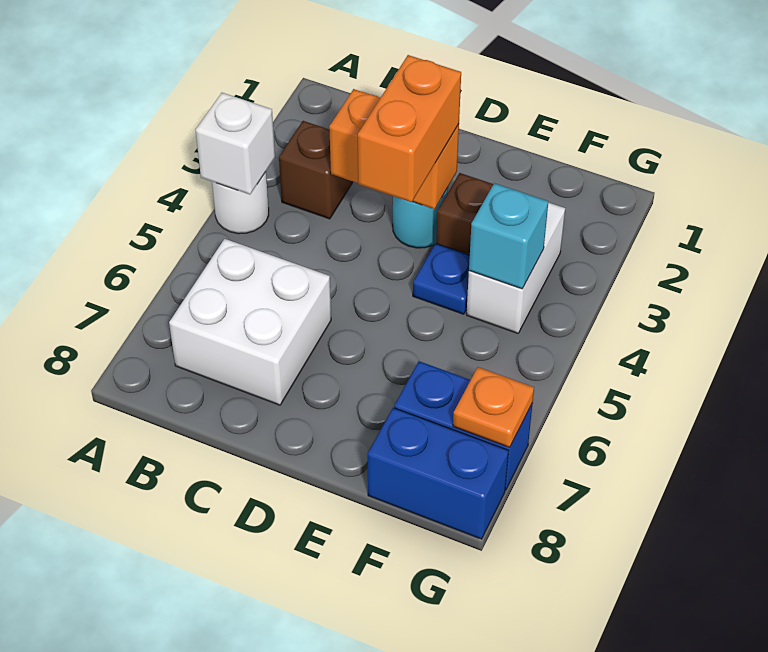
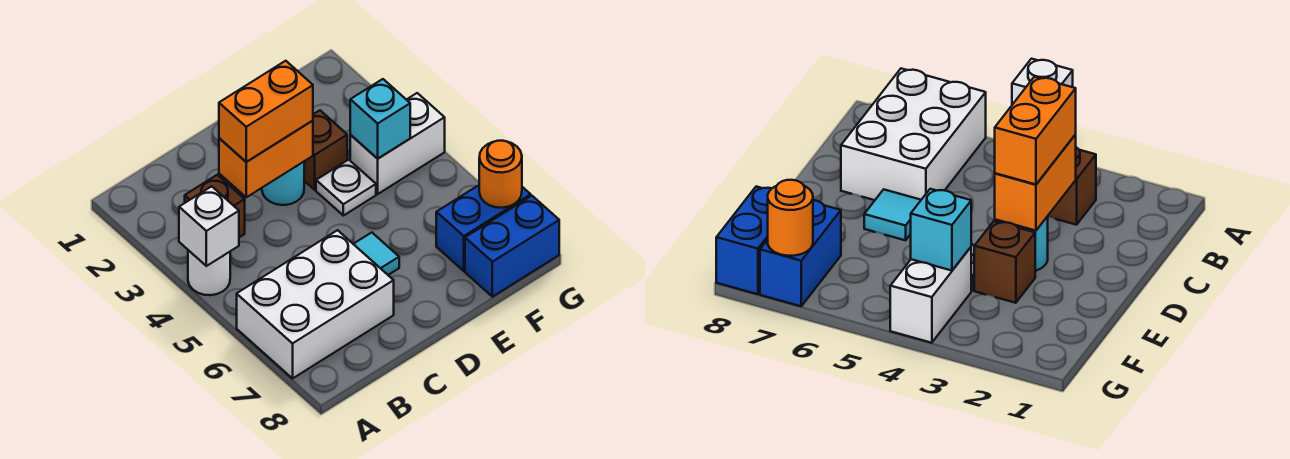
white 2x2 brick [169,239,331,405] -> white 2x3 brick [237,230,394,378]
orange 1x2 brick [358,55,461,202] -> orange 1x2 brick turned to [219,61,313,162]
none -> cyan 1x1 tile [354,233,399,275]
blue 1x1 plate [413,243,470,314] -> white 1x1 plate [316,160,376,216]
white 1x2 brick [466,202,565,333] -> white 1x2 brick turned to [350,93,445,194]
orange 1x1 plate [453,367,534,447] -> orange 1x1 round brick [479,141,522,208]

